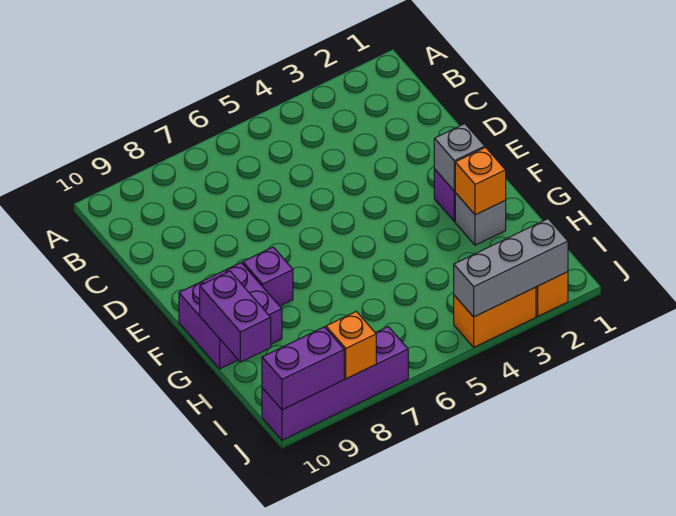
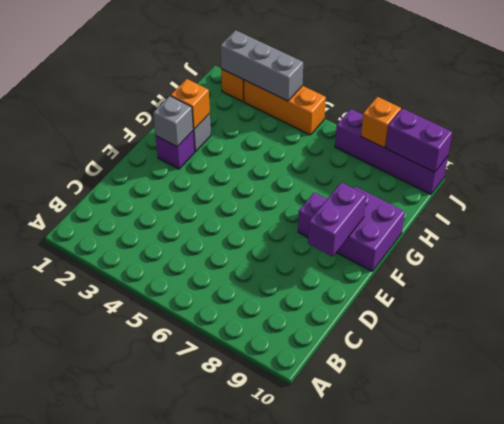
purple 1x2 brick [200,271,271,362] -> purple 1x2 brick moved to [308,182,366,257]
orange 1x2 brick [454,287,536,347] -> orange 1x3 brick [244,80,326,135]

